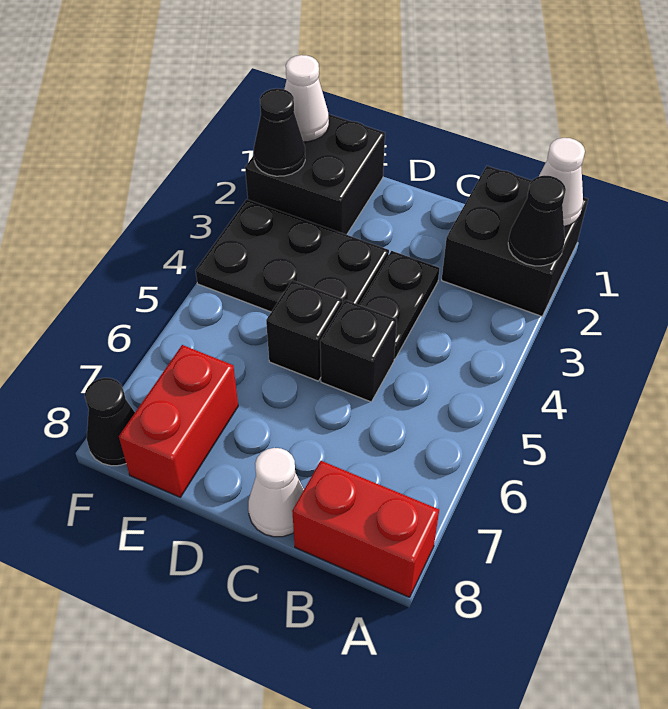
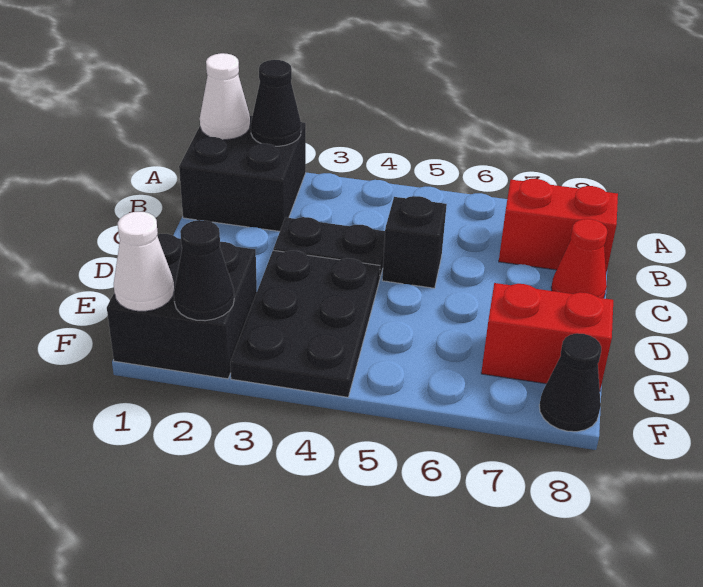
red 1x2 brick [292,461,439,597] -> red 1x2 brick turned to [499,179,618,273]
white 1x1 cone [248,448,304,537] -> red 1x1 cone [551,219,607,298]
black 1x1 brick [266,280,343,381] -> none

